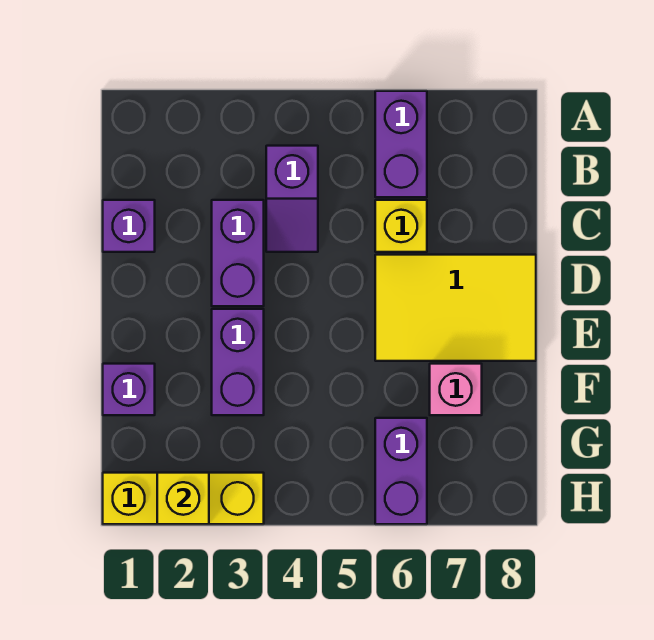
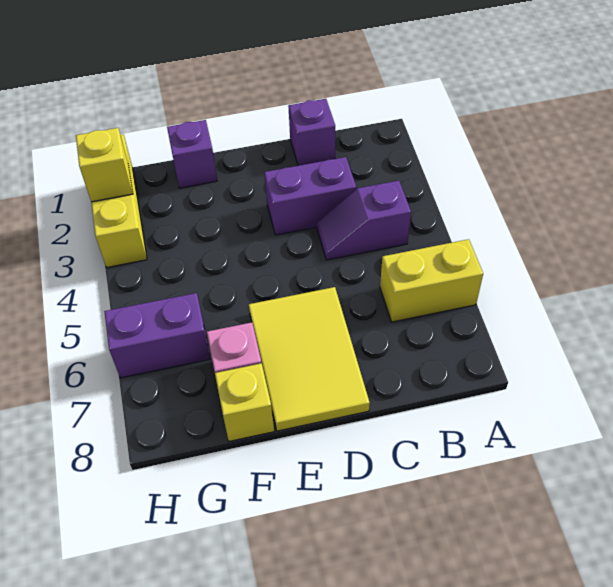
purple 1x2 brick [375,91,427,197] -> yellow 1x2 brick [380,239,483,322]
yellow 1x1 brick [375,200,427,252] -> yellow 1x1 brick moved to [215,363,274,441]
purple 1x2 brick [212,309,264,415] -> none

